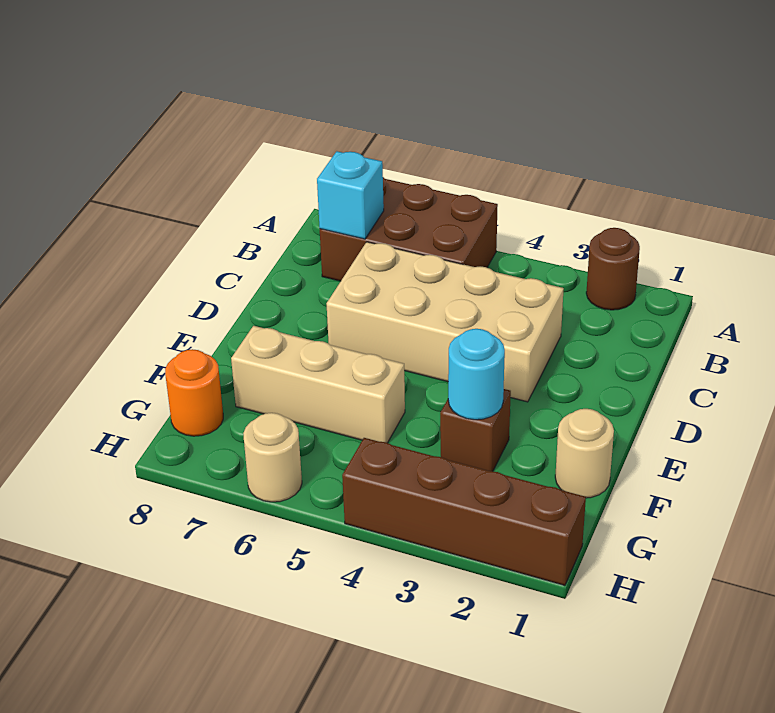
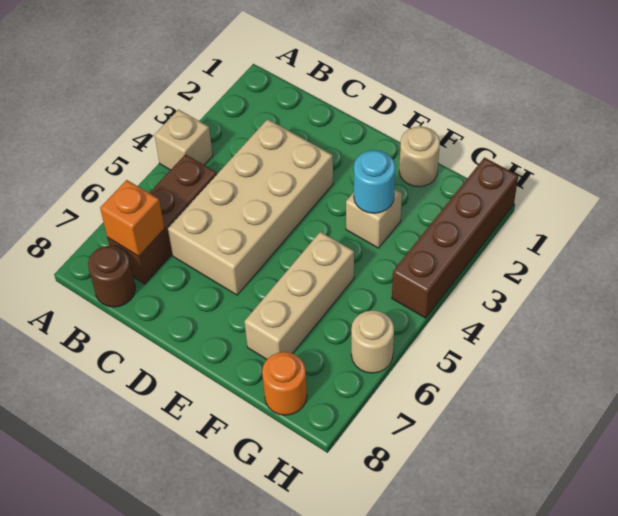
brown 1x1 round brick [586,228,640,310] -> brown 1x1 round brick moved to [88,245,135,307]
none -> tan 1x1 brick [155,110,213,170]
brown 2x3 brick [320,177,498,281] -> brown 1x3 brick [108,154,217,284]
cyan 1x1 brick [317,151,384,239] -> orange 1x1 brick [100,180,165,256]
brown 1x1 brick [440,389,511,471] -> tan 1x1 brick [346,189,402,248]

